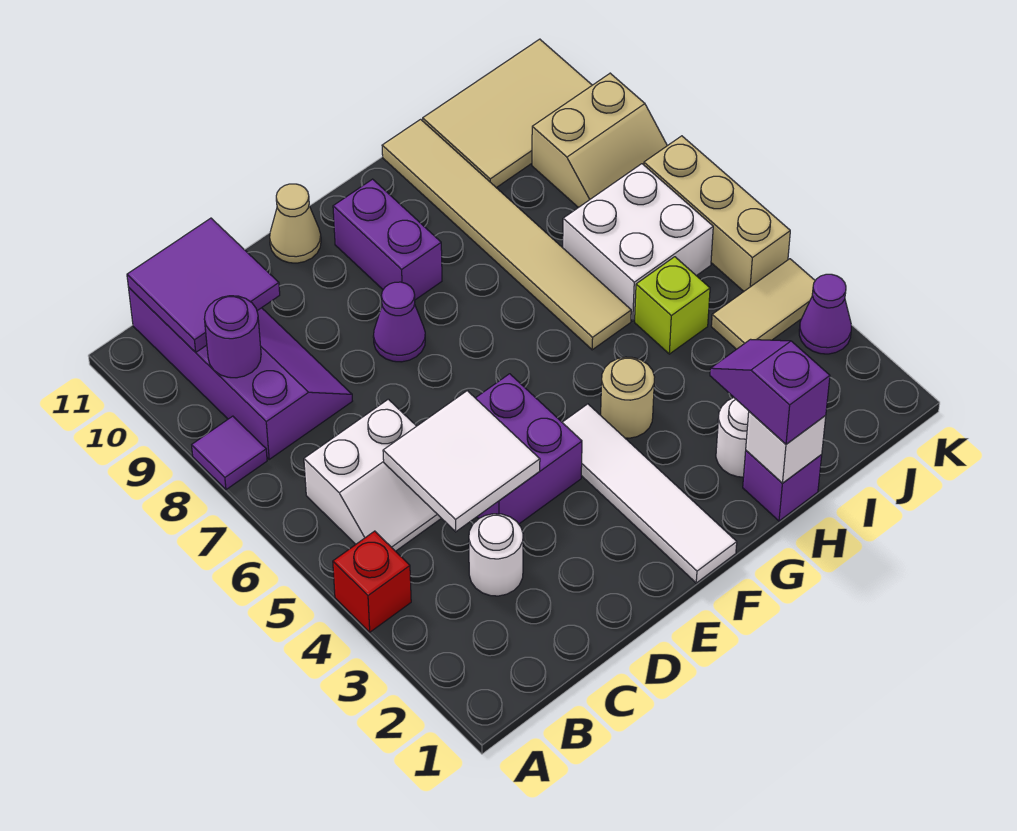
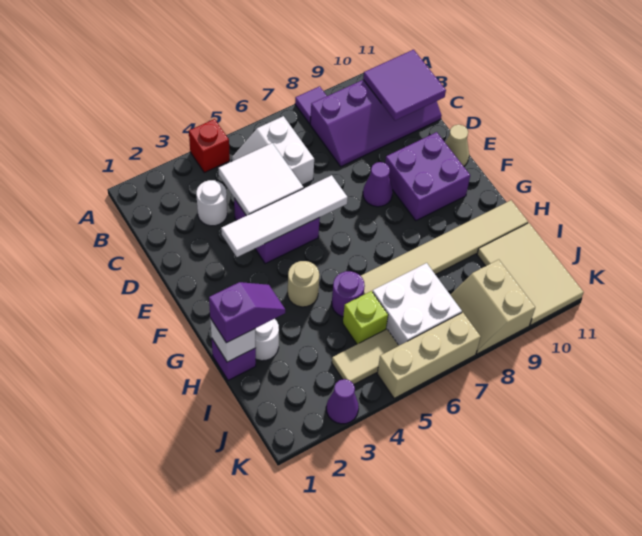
purple 1x1 round brick [204,296,261,378] -> purple 1x1 round brick moved to [332,271,365,317]
white 1x4 tile [562,404,737,583] -> white 1x4 tile moved to [221,175,348,257]
purple 1x2 brick [333,179,442,300] -> purple 2x2 brick [385,132,470,220]
tan 1x2 tile [711,259,815,349] -> tan 1x2 tile turned to [332,329,399,384]

